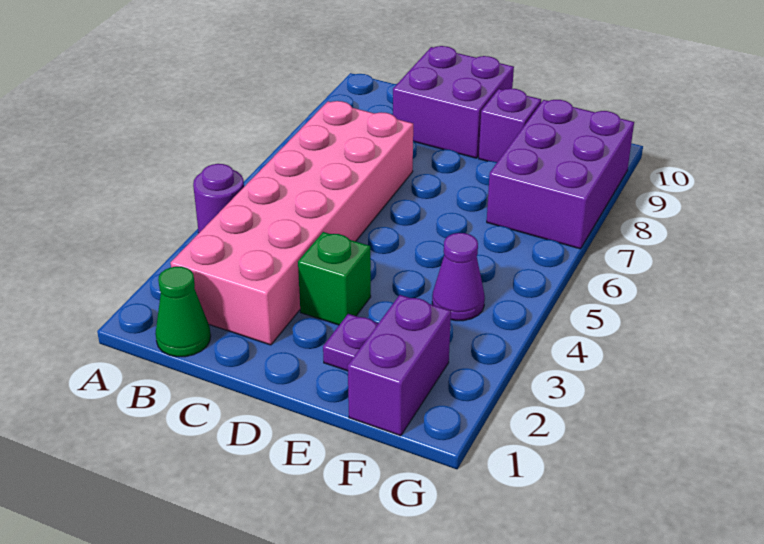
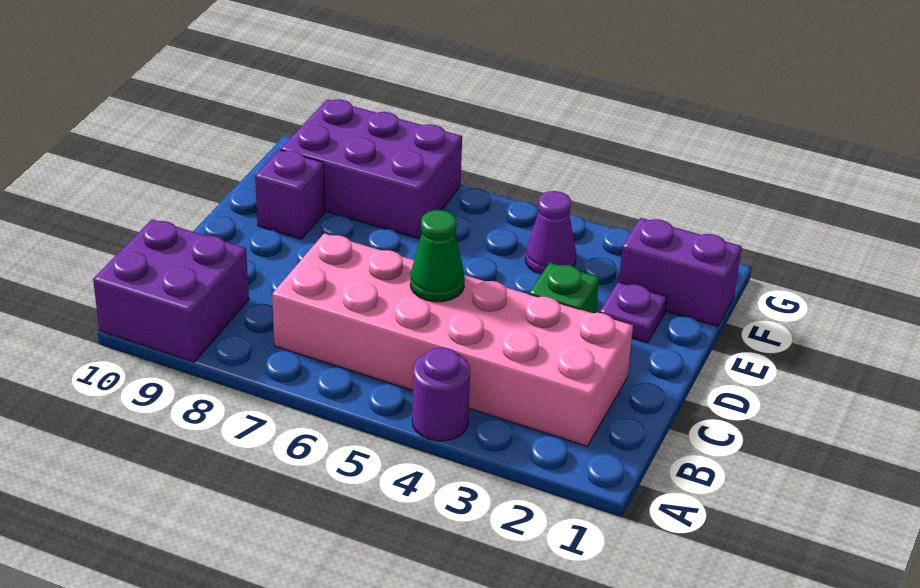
green 1x1 cone [155,267,211,357] -> green 1x1 cone moved to [410,210,465,302]
purple 2x2 brick [393,46,514,158] -> purple 2x2 brick moved to [93,219,249,362]

